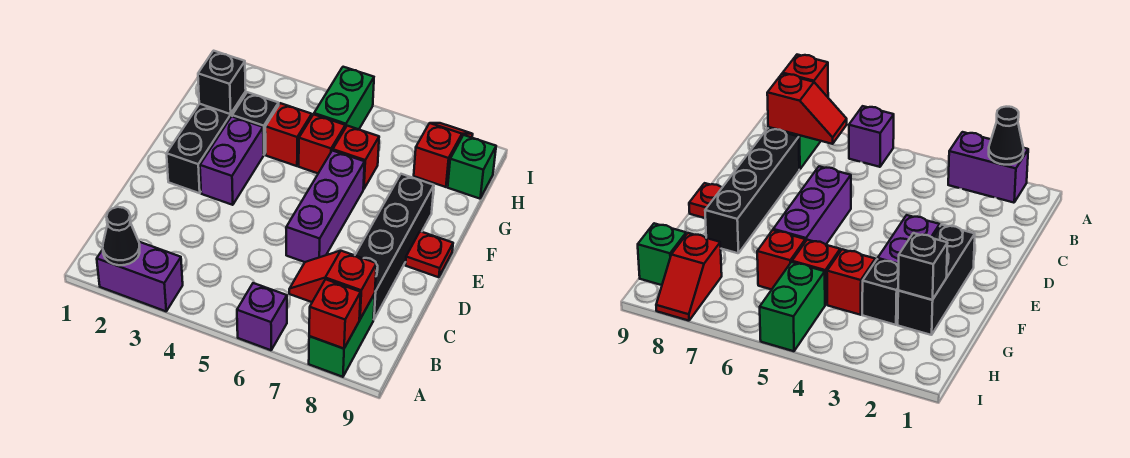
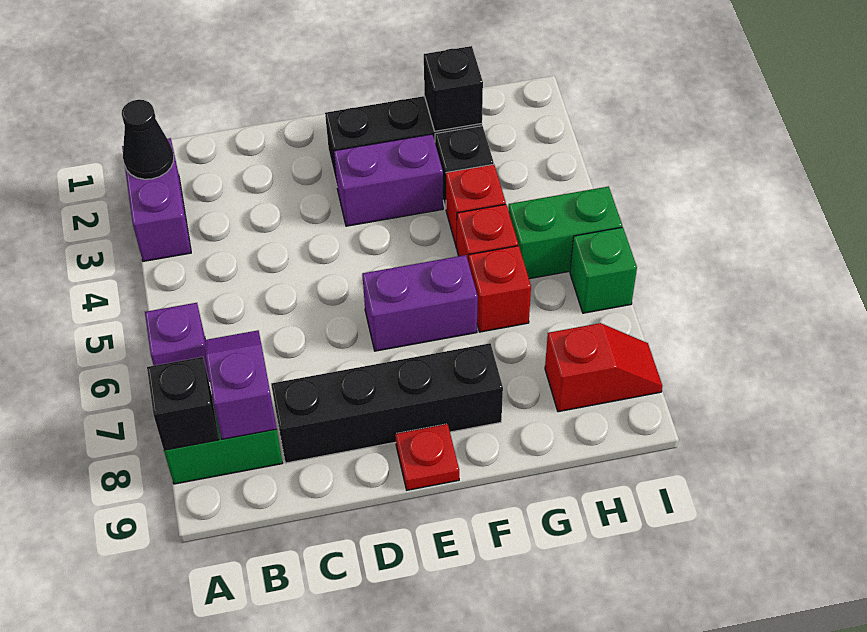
red 1x1 brick [309,279,361,349] -> black 1x1 brick [147,357,219,450]
red 1x2 slope [289,251,377,319] -> purple 1x2 slope [205,330,277,439]
purple 1x3 brick [286,150,365,262] -> purple 1x2 brick [362,255,478,351]
green 1x1 brick [448,135,496,199] -> green 1x1 brick moved to [570,227,637,313]

